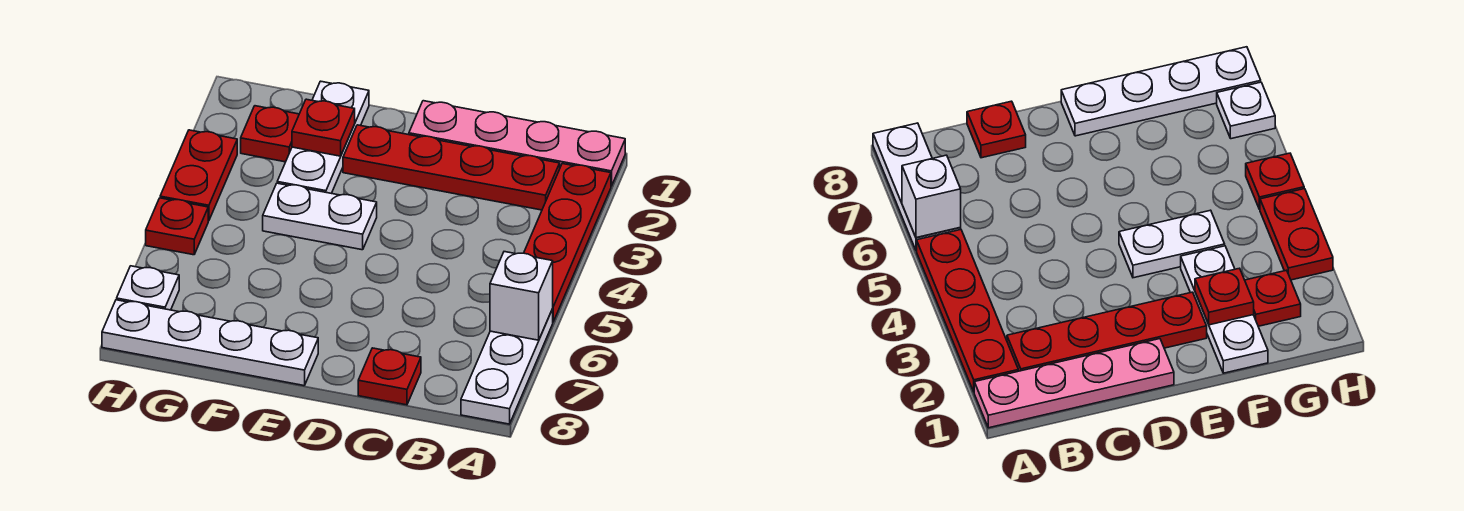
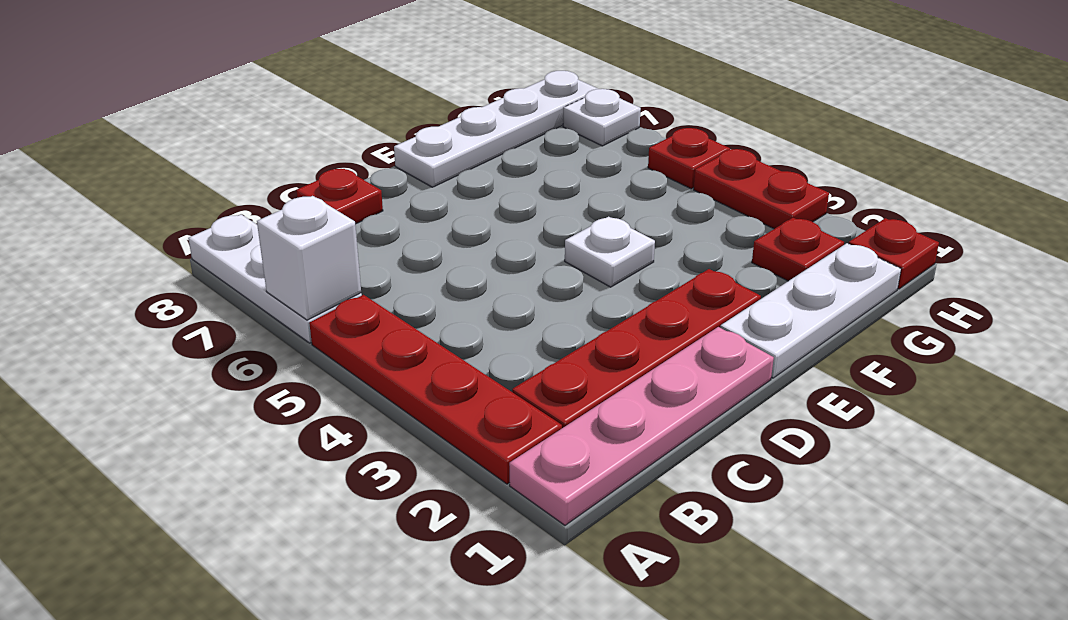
white 1x2 plate [263,183,377,250] -> white 1x1 plate [565,217,655,287]
white 1x3 plate [277,81,369,193] -> white 1x3 plate turned to [720,243,901,378]
red 1x1 plate [292,99,355,156] -> red 1x1 plate moved to [849,218,939,289]

